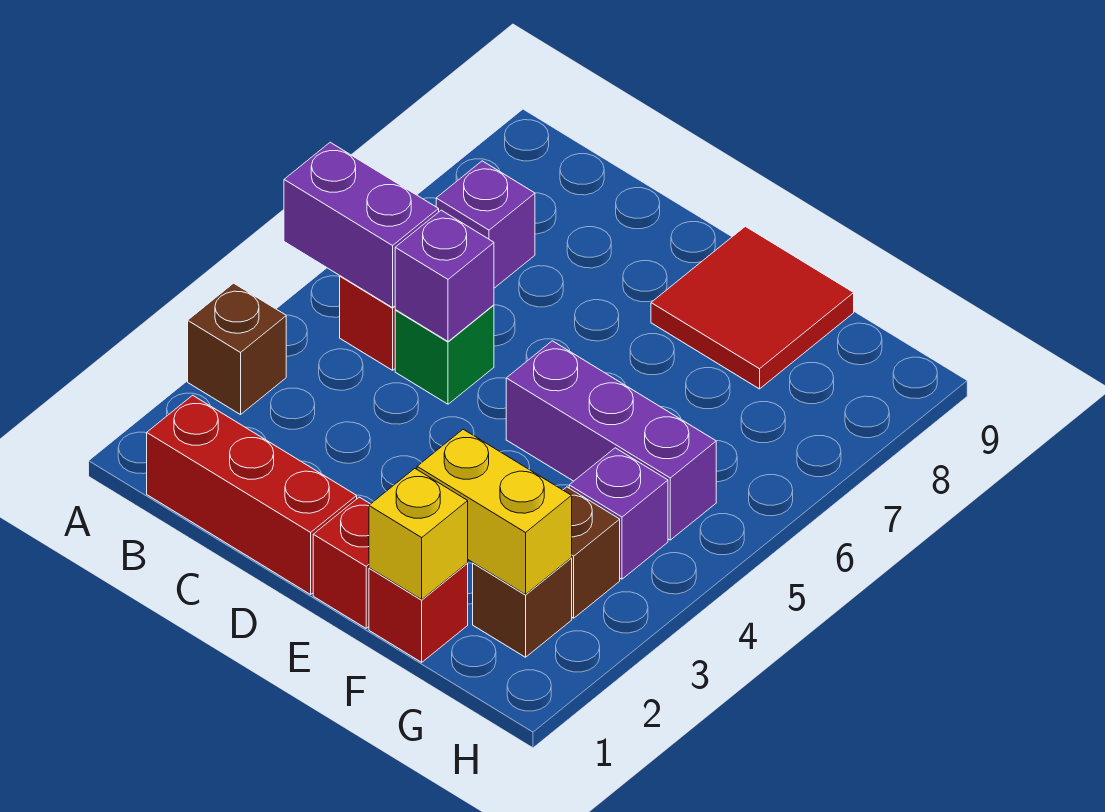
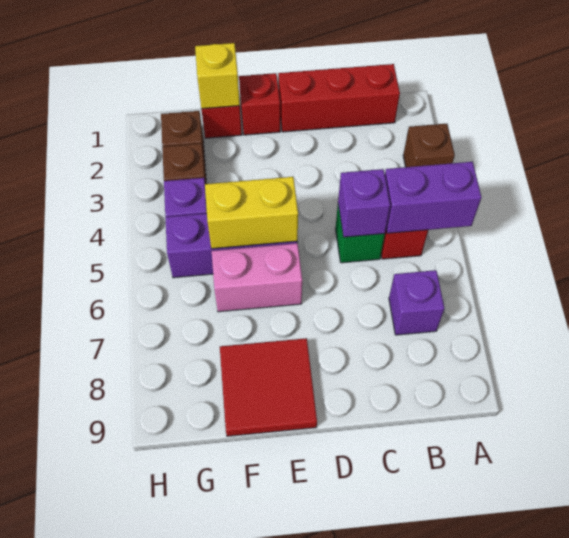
none -> pink 1x2 brick [212,243,302,312]
yellow 1x2 brick [417,429,572,595] -> yellow 1x2 brick moved to [205,177,298,249]

